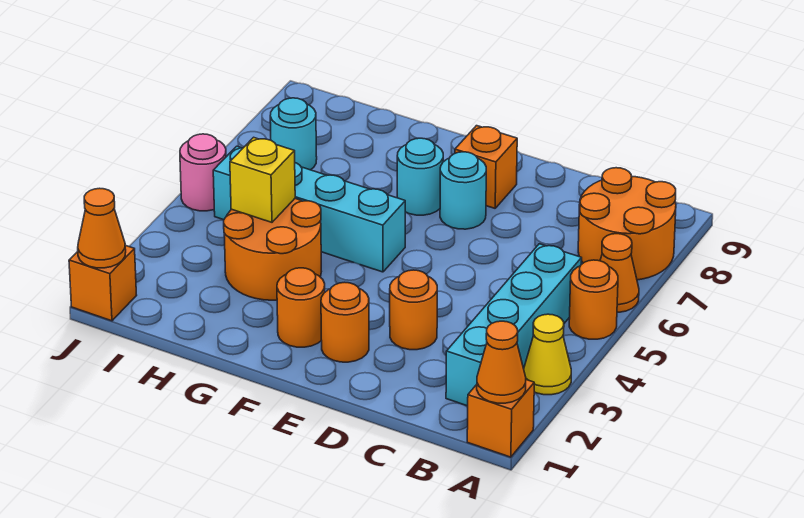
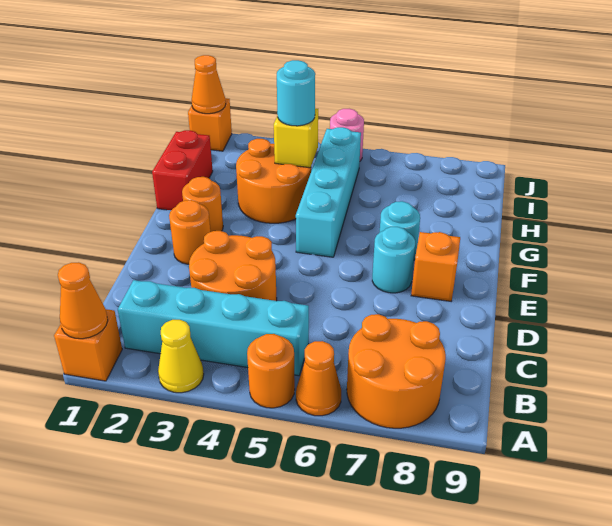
orange 1x1 round brick [390,270,437,350] -> orange 2x2 round brick [189,231,277,301]
none -> red 1x2 brick [152,130,213,210]
cyan 1x1 round brick [270,98,317,170] -> cyan 1x1 round brick moved to [277,60,315,126]

